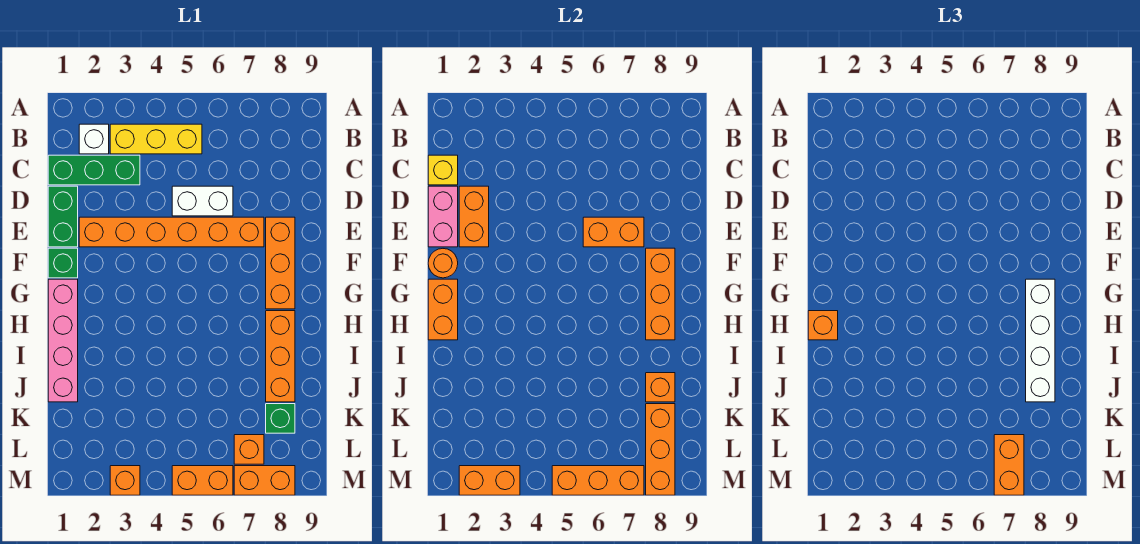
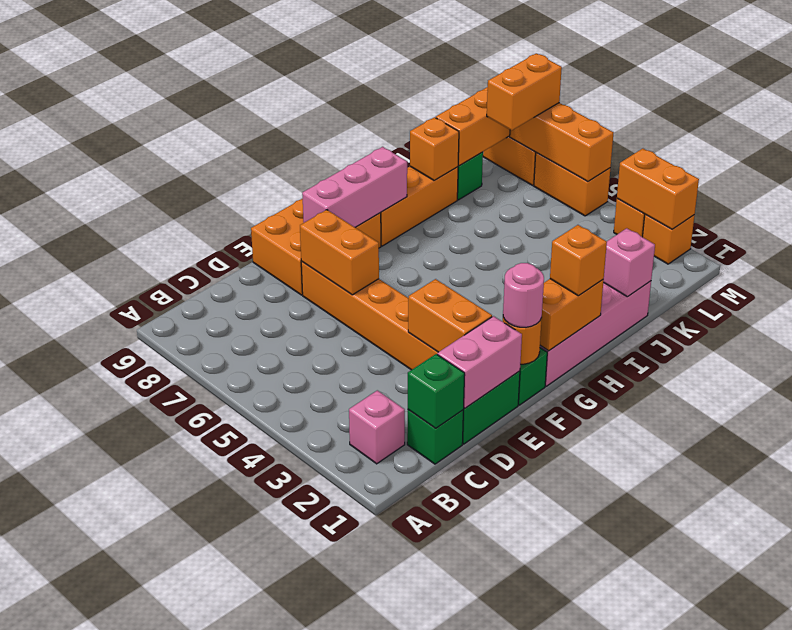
white 1x1 brick [79,124,109,154] -> pink 1x1 brick [349,390,405,464]
yellow 1x3 brick [110,124,202,154] -> none
green 1x3 brick [48,155,140,185] -> green 1x1 brick [407,410,463,464]
yellow 1x1 brick [428,155,458,185] -> green 1x1 brick [408,354,465,428]
orange 1x2 brick [459,186,489,247] -> orange 1x2 brick turned to [408,279,492,352]
white 1x2 brick [172,186,233,216] -> none
orange 1x3 brick [266,217,295,309] -> orange 2x3 brick [251,198,381,295]
none -> pink 1x1 round brick [503,263,544,327]
orange 1x3 brick [646,248,675,340] -> pink 1x3 brick [302,147,407,227]
white 1x4 brick [1026,279,1055,402] -> none
none -> pink 1x1 brick [603,228,655,297]
orange 1x1 brick [234,435,264,464] -> orange 1x1 brick moved to [643,215,695,264]

